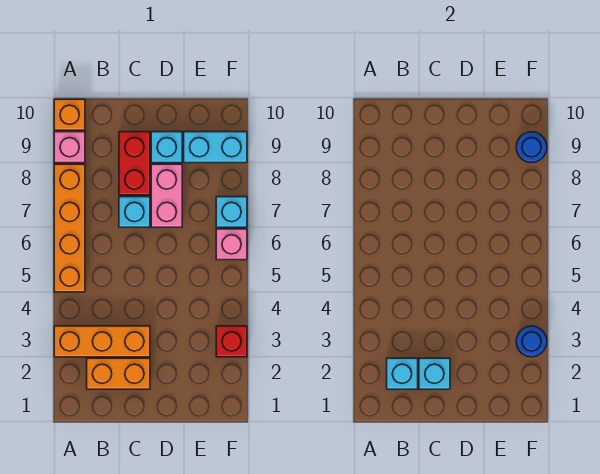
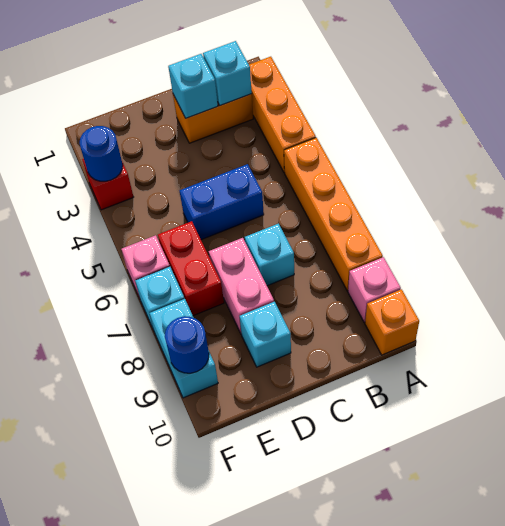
orange 1x3 brick [54,326,150,357] -> orange 1x3 brick turned to [249,57,316,173]
none -> blue 1x2 brick [180,164,264,240]
red 1x2 brick [119,132,150,195] -> red 1x2 brick moved to [158,221,224,316]
cyan 1x2 brick [184,132,247,163] -> cyan 1x2 brick turned to [149,299,218,398]

